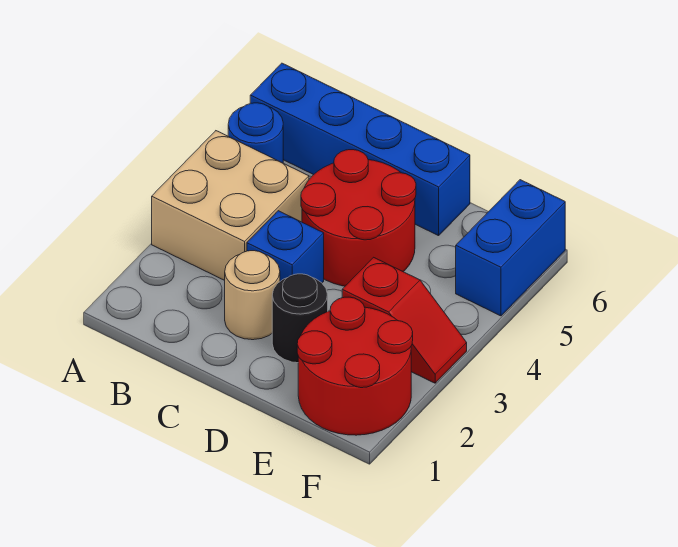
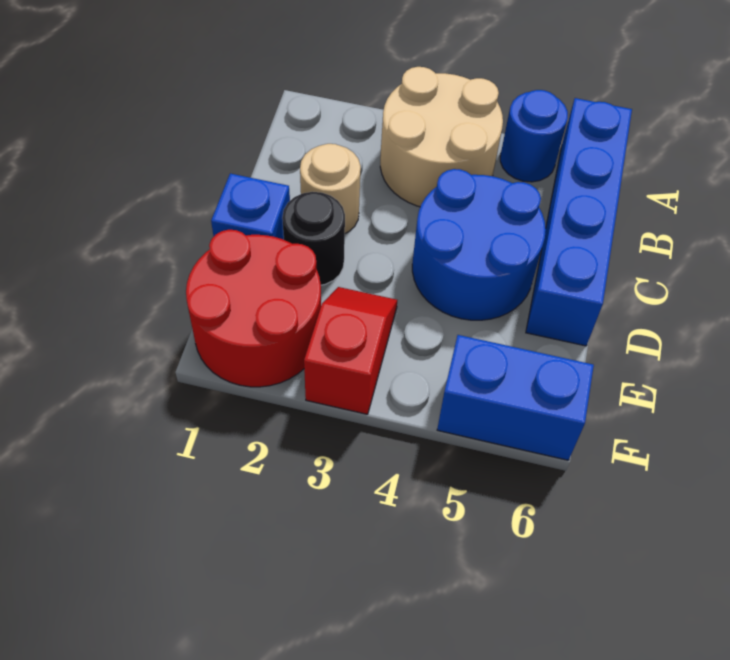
tan 2x2 brick [152,131,309,280] -> tan 2x2 round brick [380,67,503,207]
blue 1x1 brick [247,211,324,283] -> blue 1x1 brick moved to [211,174,290,240]
red 2x2 round brick [301,150,416,286] -> blue 2x2 round brick [412,169,546,320]
red 1x2 slope [342,257,467,383] -> red 1x2 slope turned to [304,287,397,414]

